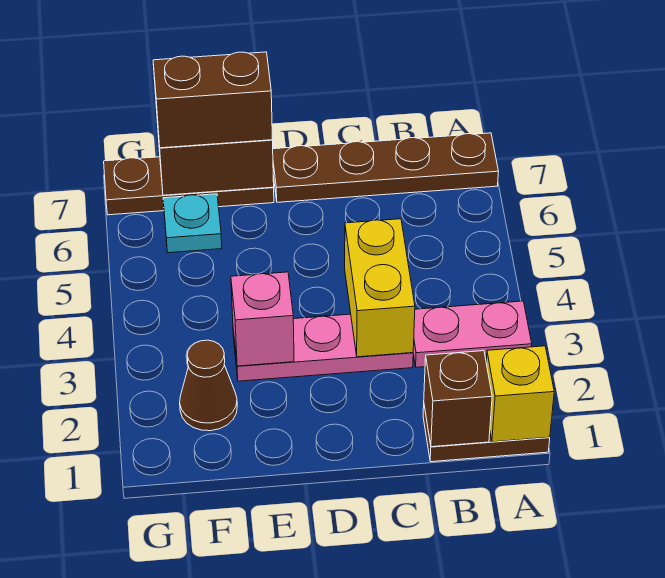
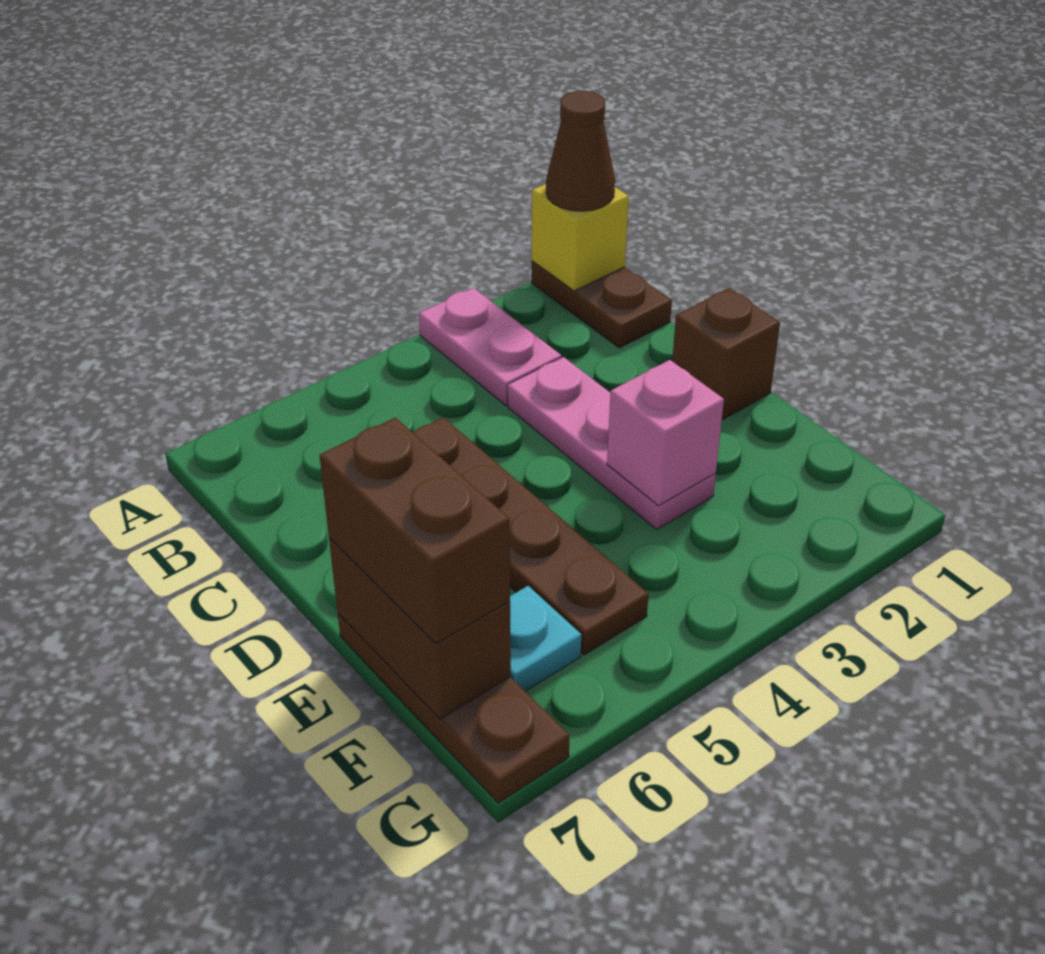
brown 1x4 plate [273,133,499,202] -> brown 1x4 plate moved to [413,417,649,655]
brown 1x1 brick [424,351,492,447] -> brown 1x1 brick moved to [672,288,780,420]
yellow 1x2 brick [345,219,415,357] -> none
brown 1x1 cone [180,340,237,431] -> brown 1x1 cone moved to [546,91,615,211]

